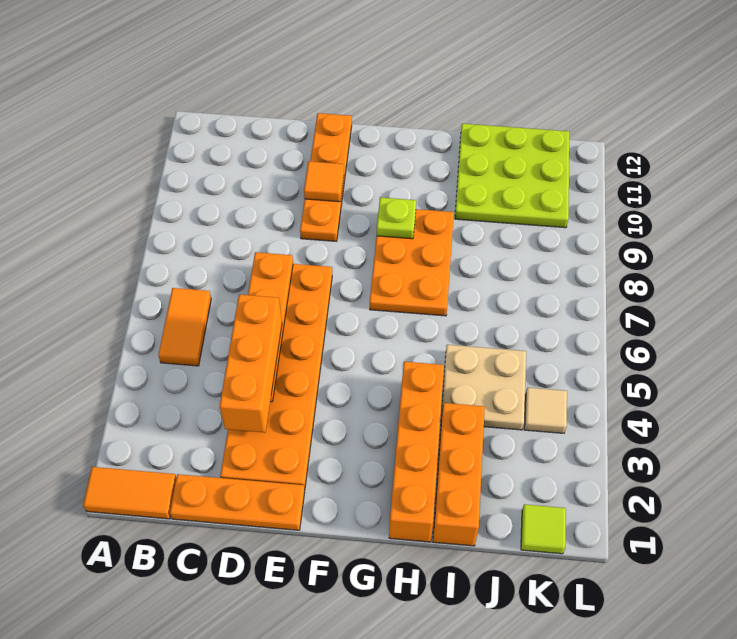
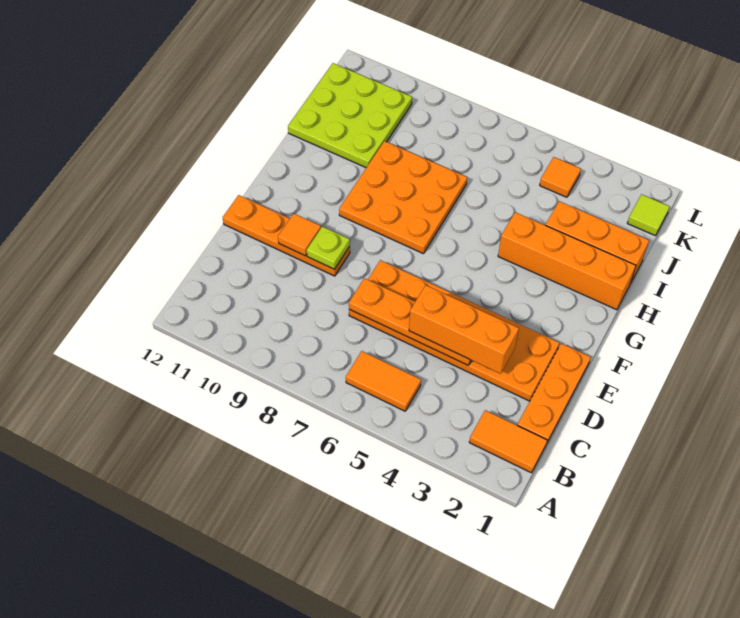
orange 1x2 tile [83,467,176,519] -> orange 1x2 tile turned to [469,410,547,473]
orange 2x3 plate [370,209,454,316] -> orange 3x3 plate [339,141,467,254]
lime 1x1 plate [377,197,416,239] -> lime 1x1 plate moved to [307,227,350,269]
tan 2x2 plate [441,345,526,430] -> none
tan 1x1 tile [524,388,567,433] -> orange 1x1 tile [540,157,581,197]

